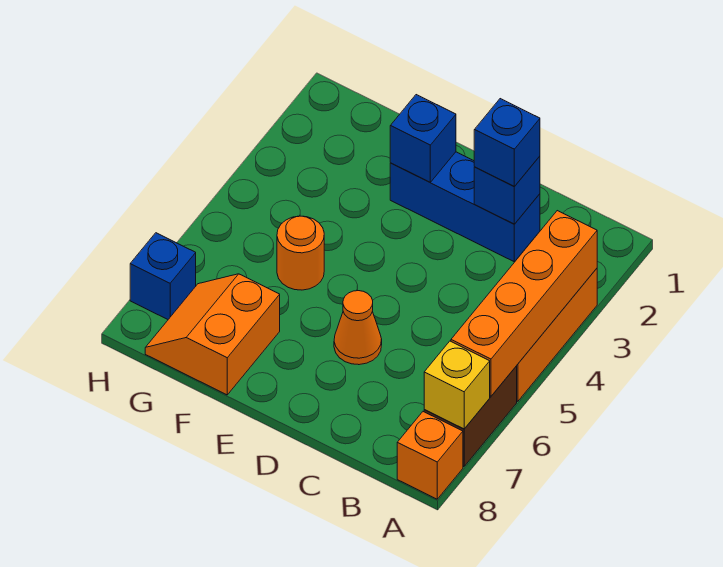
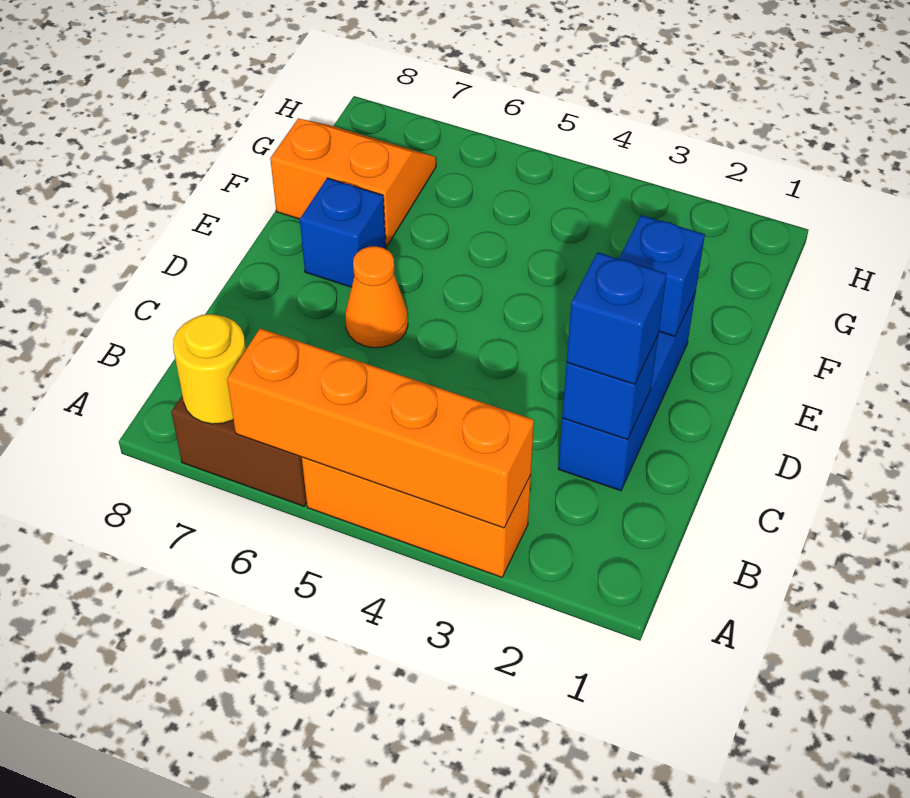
yellow 1x1 brick [424,341,490,429] -> yellow 1x1 round brick [173,314,246,424]
orange 1x1 brick [397,412,463,499] -> none
orange 1x1 round brick [277,216,324,290] -> none
blue 1x1 brick [130,233,196,319] -> blue 1x1 brick moved to [300,178,386,287]

